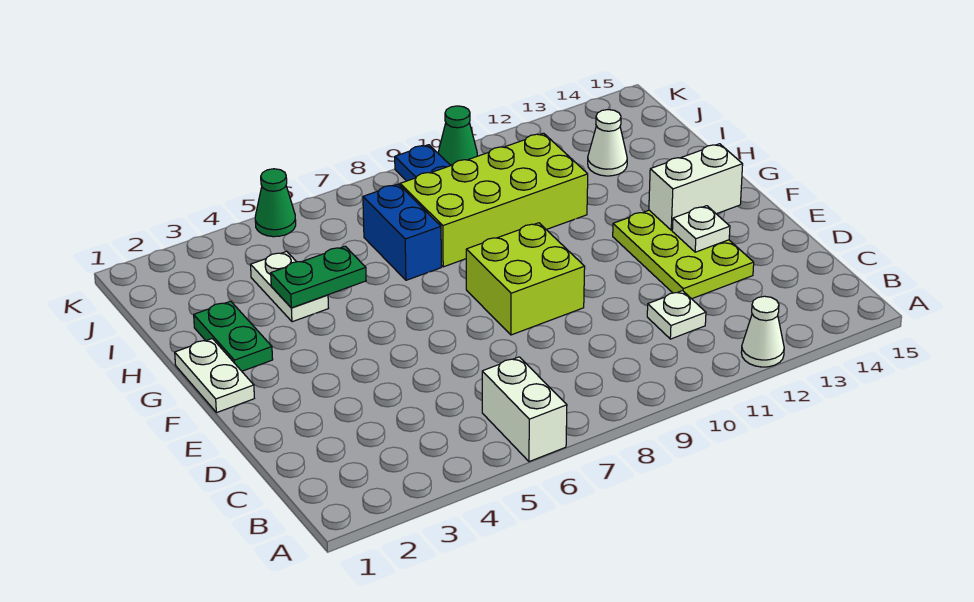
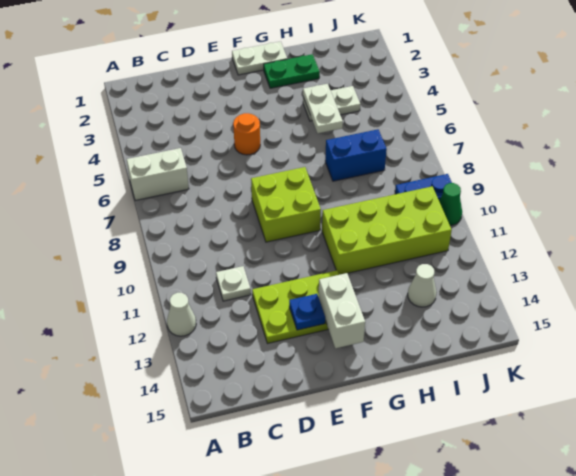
none -> orange 1x1 round brick [233,113,260,155]
white 1x1 plate [672,206,730,252] -> blue 1x1 plate [289,294,325,330]
green 1x2 plate [271,246,366,308] -> white 1x2 plate [303,84,343,133]
lime 2x4 brick [400,133,588,267] -> lime 2x4 brick turned to [322,186,452,275]
green 1x1 cone [255,169,296,237] -> none

